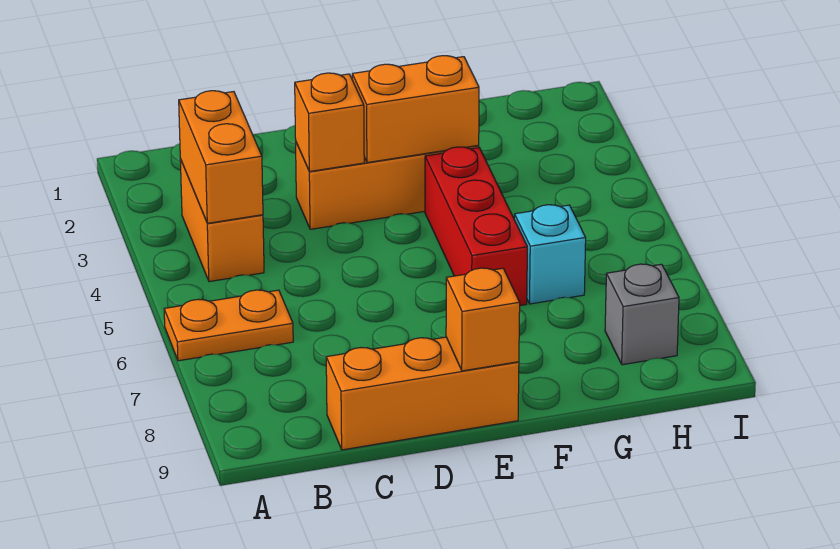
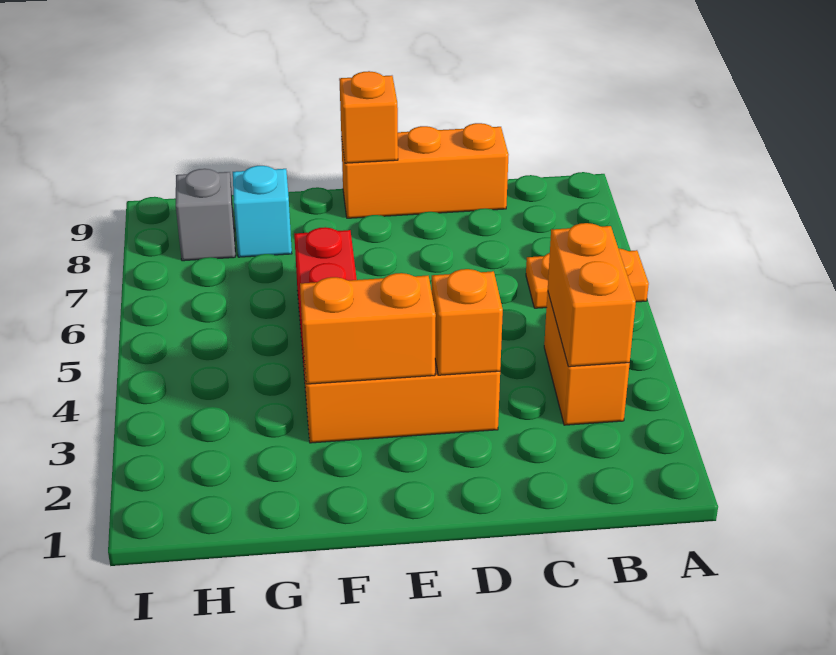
cyan 1x1 brick [514,205,586,304] -> cyan 1x1 brick moved to [233,166,292,257]

